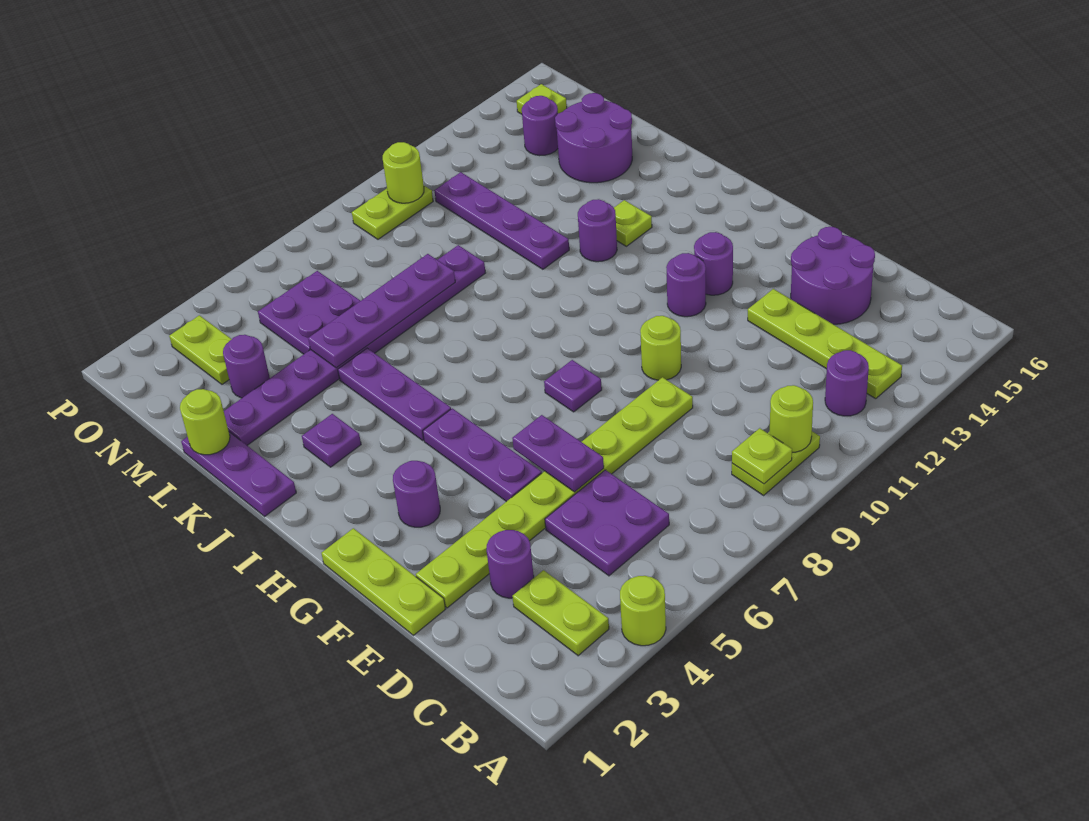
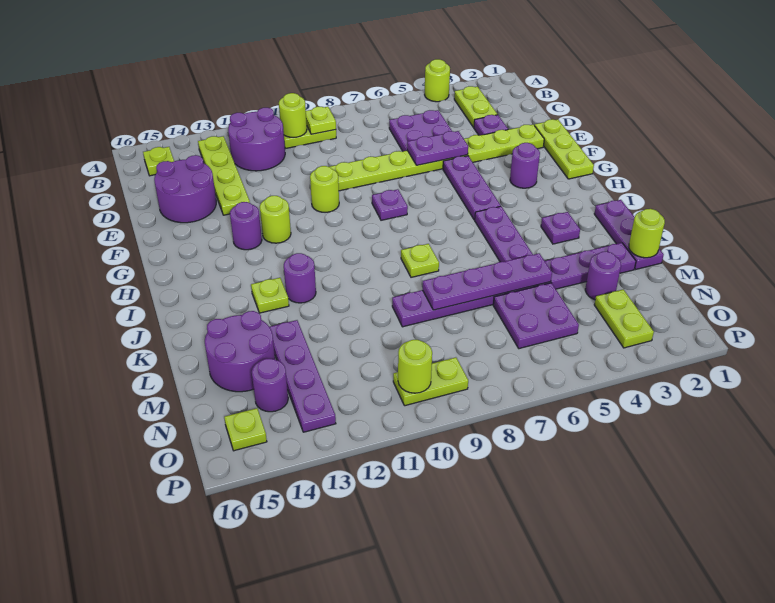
purple 1x1 round brick [825,350,869,416] -> purple 2x2 round brick [228,108,285,171]
none -> lime 1x1 plate [143,147,174,176]
purple 1x1 round brick [487,530,534,598] -> purple 1x1 plate [474,115,508,135]
purple 1x2 plate [512,415,604,492] -> purple 1x2 plate turned to [407,131,468,165]
purple 1x1 round brick [666,253,706,317] -> lime 1x1 round brick [260,196,291,243]
none -> lime 1x1 plate [401,244,439,277]
purple 1x4 plate [434,172,569,269] -> purple 1x4 plate moved to [270,320,336,432]

